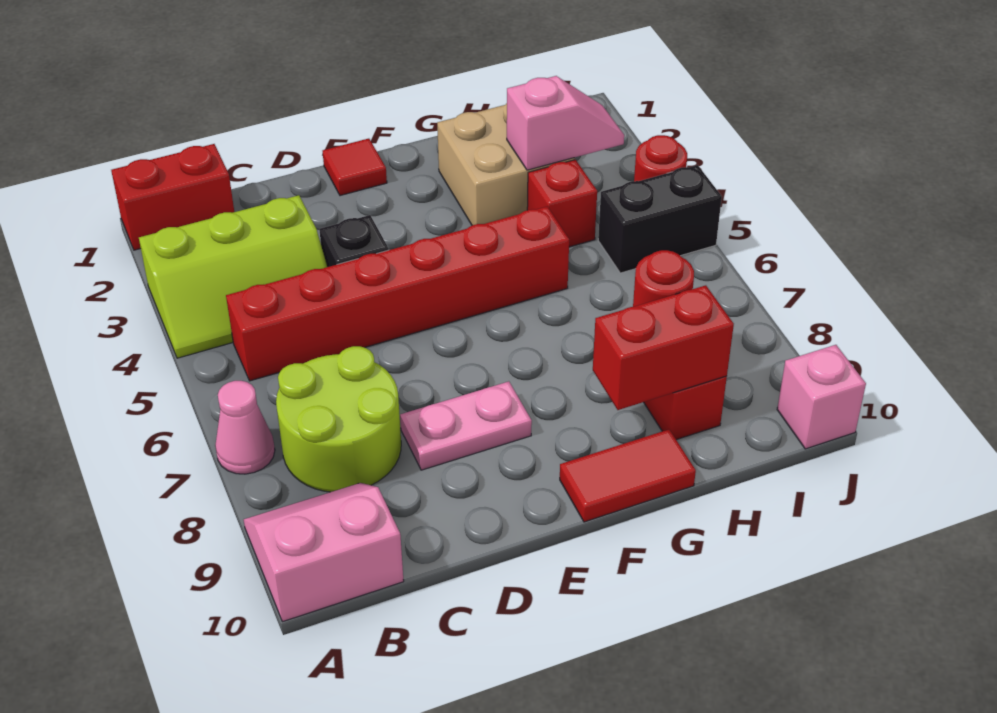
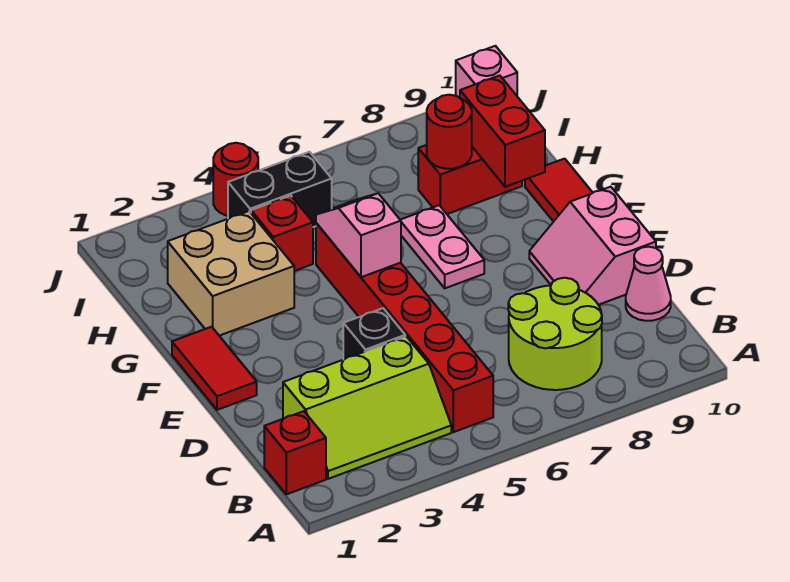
red 1x2 brick [111,144,234,250] -> red 1x1 brick [264,411,326,494]
lime 2x3 slope [139,195,327,358] -> lime 2x3 slope turned to [283,336,451,479]
pink 1x1 cone [215,381,275,474] -> pink 1x1 cone moved to [626,247,671,321]
pink 2x2 slope [244,483,404,622] -> pink 2x2 slope moved to [529,187,656,305]
pink 1x2 plate [400,381,532,470] -> pink 1x2 plate moved to [401,205,484,288]
red 1x1 tile [323,139,387,196] -> red 1x2 tile [172,327,257,410]
pink 1x2 slope [507,76,624,170] -> pink 1x2 slope moved to [316,193,401,277]
black 1x2 brick [598,165,722,273] -> black 1x2 brick turned to [228,152,332,227]

